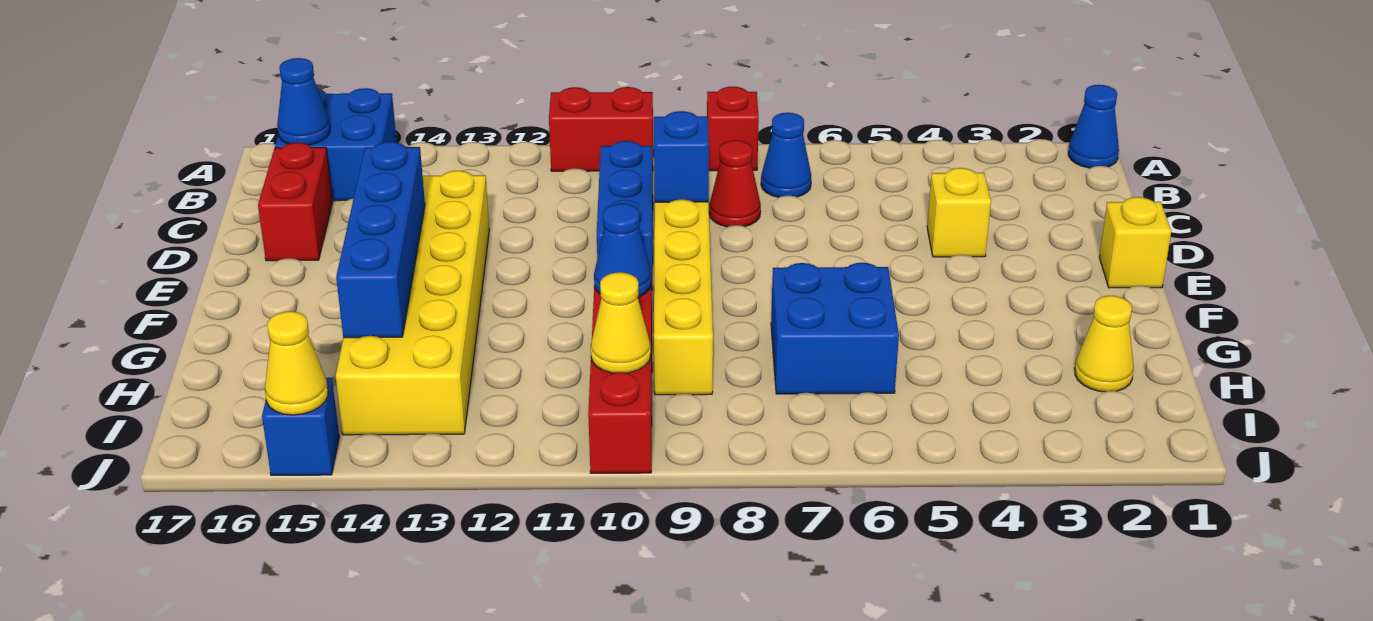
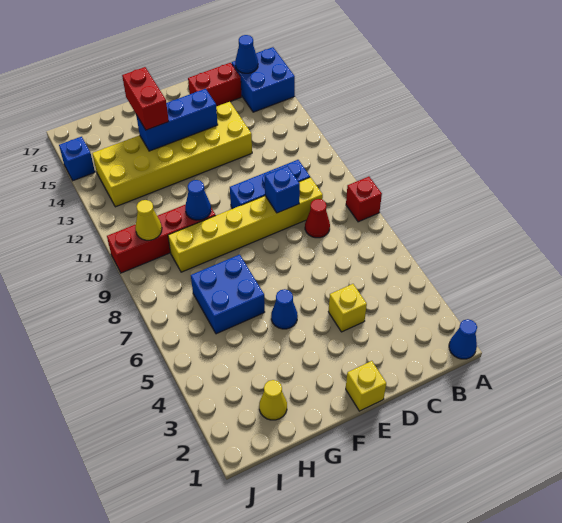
red 1x2 brick [549,87,653,171] -> red 1x2 brick moved to [122,67,169,130]
blue 1x1 cone [761,113,811,197] -> blue 1x1 cone moved to [271,289,298,329]
blue 1x4 brick [336,142,425,338] -> blue 1x3 brick [136,89,218,151]
yellow 1x1 cone [265,311,328,415] -> none

